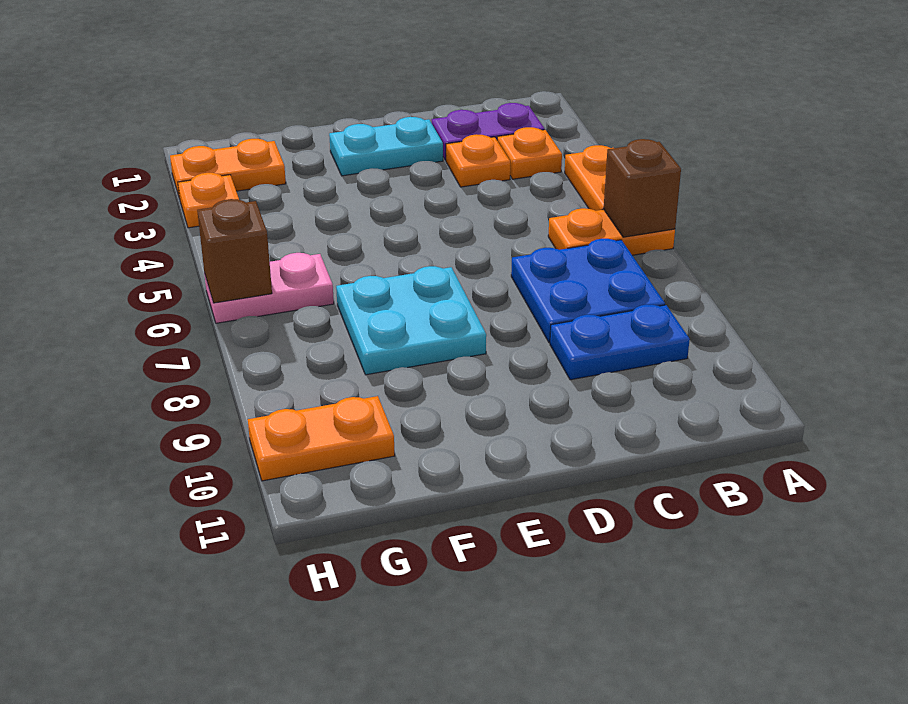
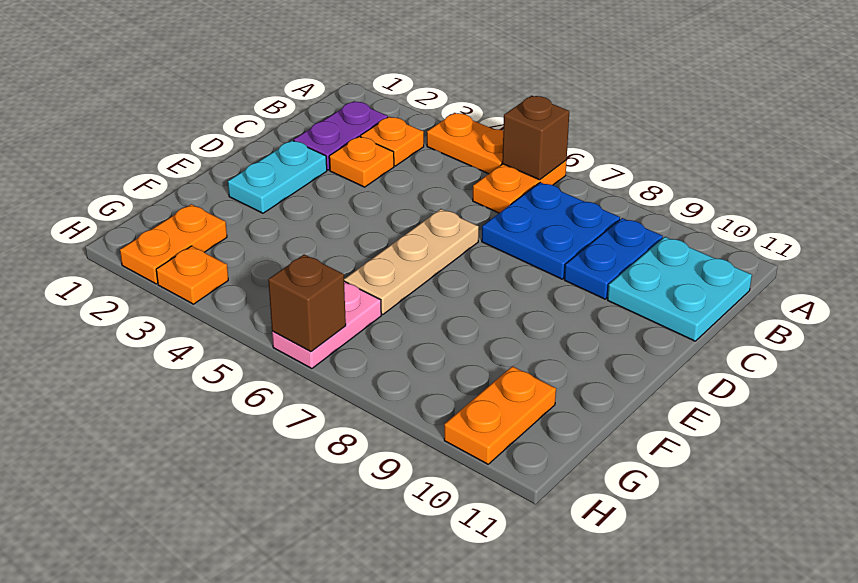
none -> tan 1x3 plate [344,209,479,315]
cyan 2x2 plate [336,266,486,375] -> cyan 2x2 plate moved to [608,237,752,341]

